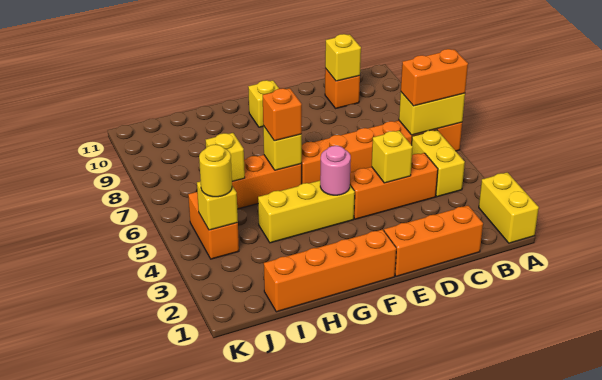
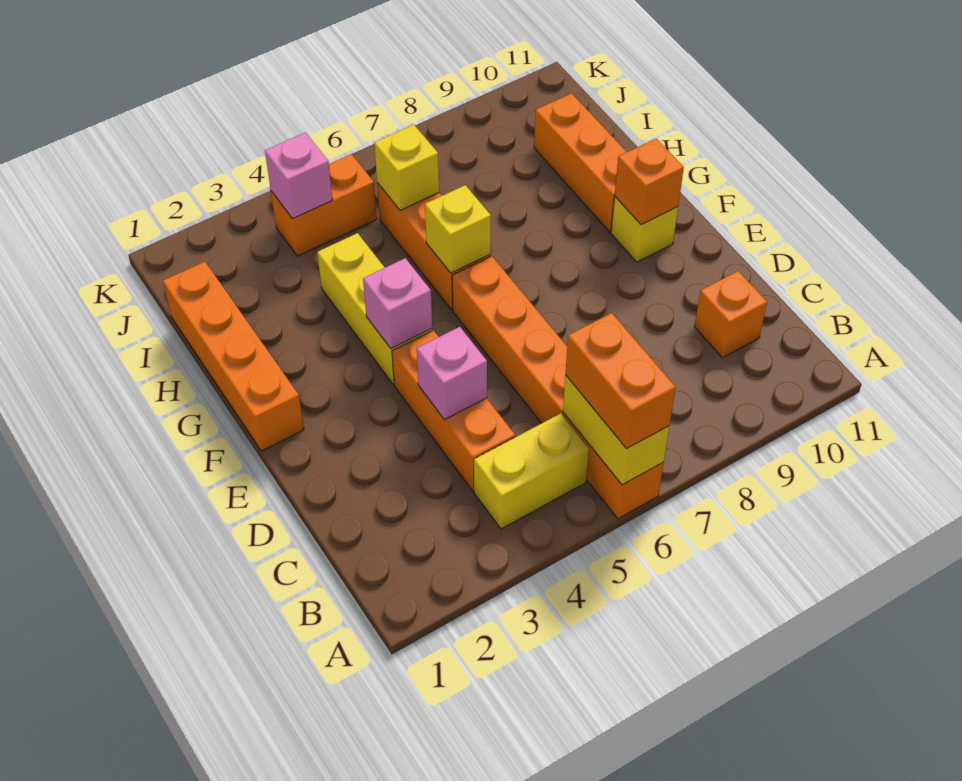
yellow 1x2 brick [479,172,539,243] -> none
orange 1x3 brick [384,206,483,276] -> orange 1x3 brick moved to [534,93,626,232]
yellow 1x1 brick [325,34,361,81] -> none
yellow 1x1 brick [372,131,413,183] -> pink 1x1 brick [417,327,487,420]
pink 1x1 round brick [320,146,351,195] -> pink 1x1 brick [363,258,432,348]
orange 1x1 brick [263,88,302,141] -> orange 1x1 brick moved to [615,138,684,225]
yellow 1x1 brick [197,181,238,230] -> pink 1x1 brick [265,133,332,219]
yellow 1x1 round brick [199,145,232,197] -> none

